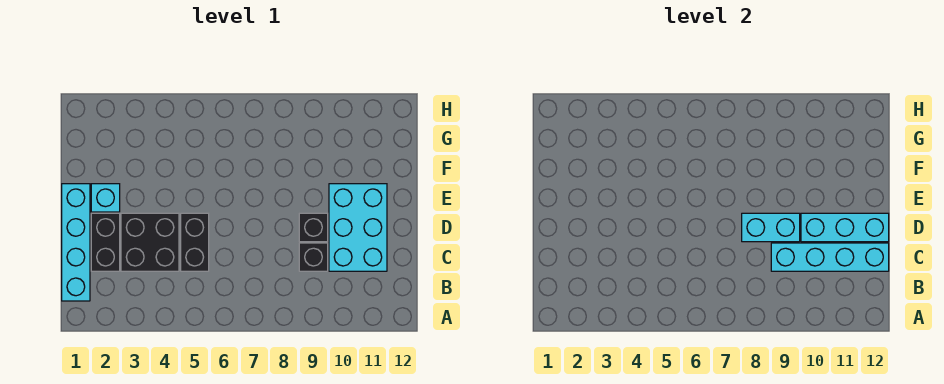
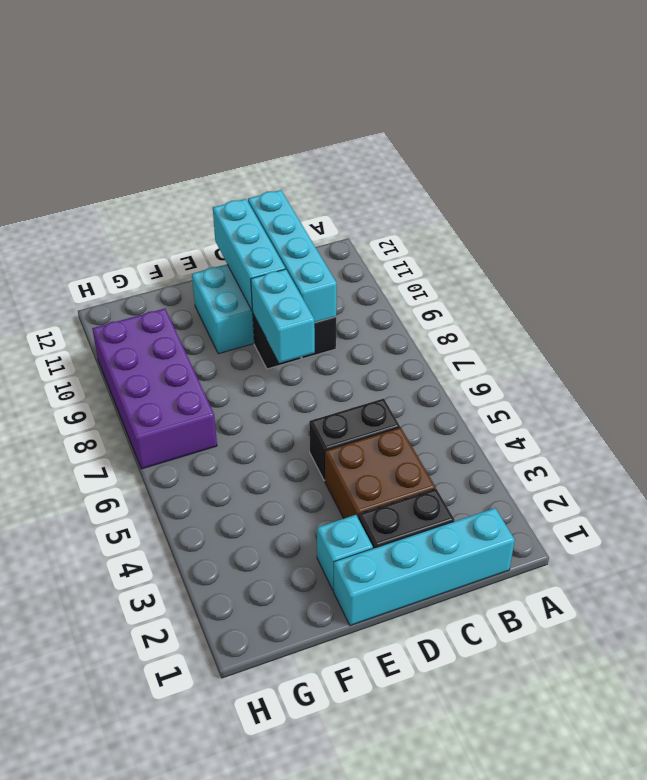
black 2x2 brick [121,213,179,271] -> brown 2x2 brick [325,427,436,518]
none -> purple 2x4 brick [92,309,217,469]

